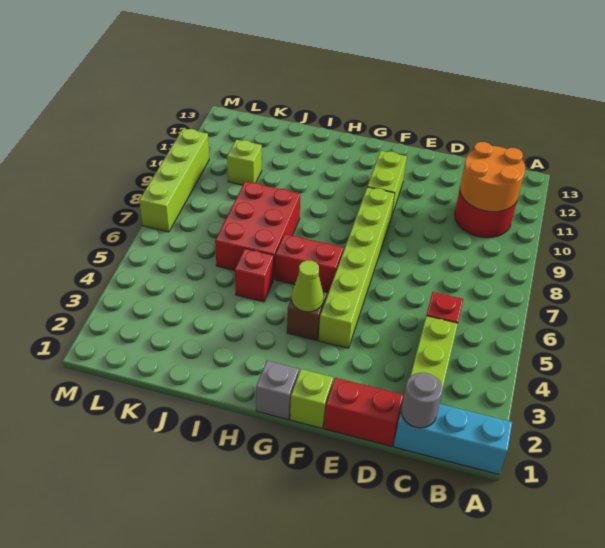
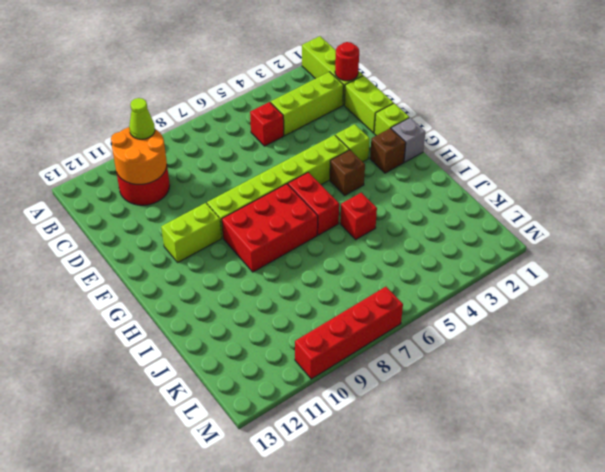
cyan 1x3 brick [394,404,512,474] -> lime 1x3 brick [302,36,363,105]
grey 1x1 round brick [401,372,442,428] -> red 1x1 round brick [335,42,359,81]
red 1x2 brick [324,378,403,447] -> lime 1x2 brick [344,76,394,133]
none -> brown 1x1 brick [370,128,406,173]
lime 1x1 cone [292,260,324,312] -> lime 1x1 cone moved to [129,98,155,139]
red 2x3 brick [215,181,300,279] -> red 2x3 brick moved to [222,184,318,272]
lime 1x1 brick [227,140,262,185] -> lime 1x1 brick moved to [335,124,370,162]
lime 1x4 brick [139,128,209,232] -> red 1x4 brick [295,287,403,379]

